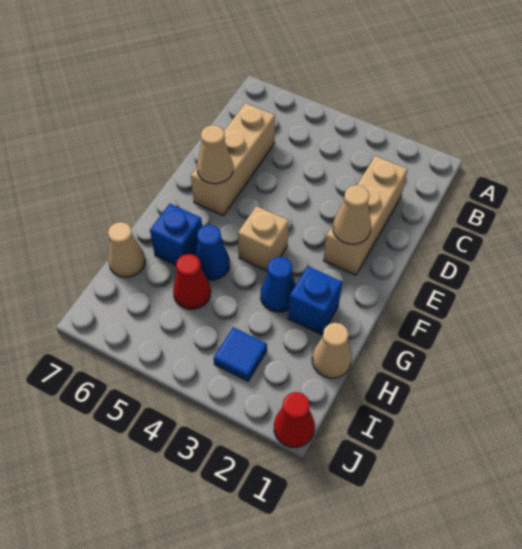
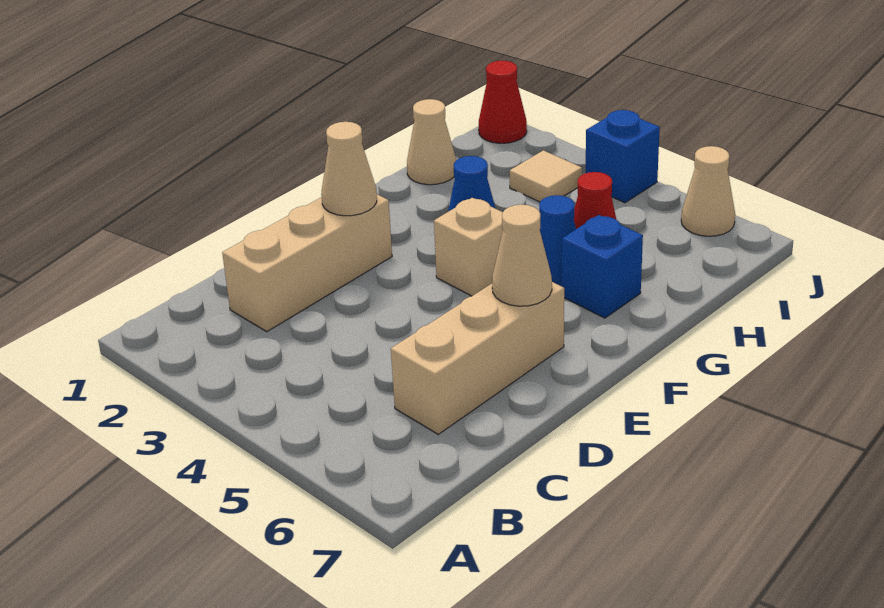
blue 1x1 brick [288,266,342,335] -> blue 1x1 brick moved to [586,110,660,203]
tan 1x1 cone [108,222,145,277] -> tan 1x1 cone moved to [681,146,735,236]
blue 1x1 tile [214,327,267,381] -> tan 1x1 tile [510,150,582,202]

